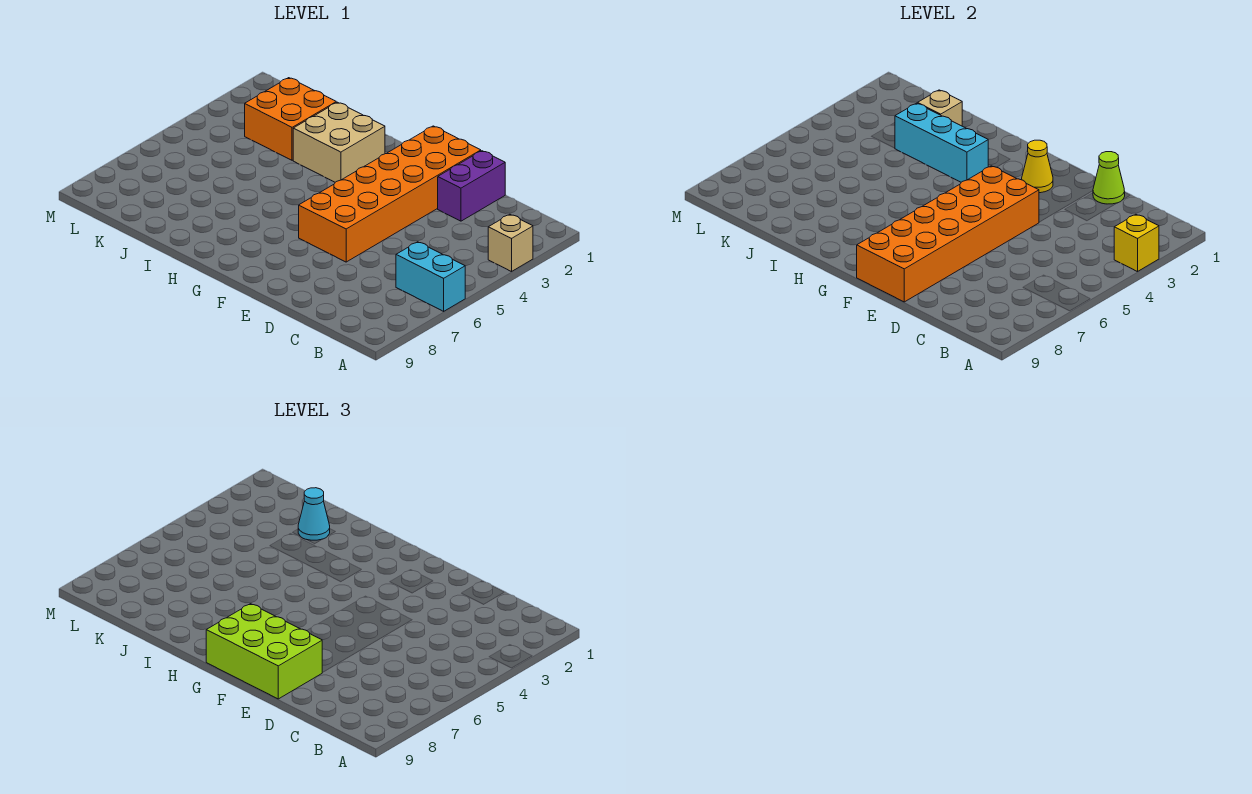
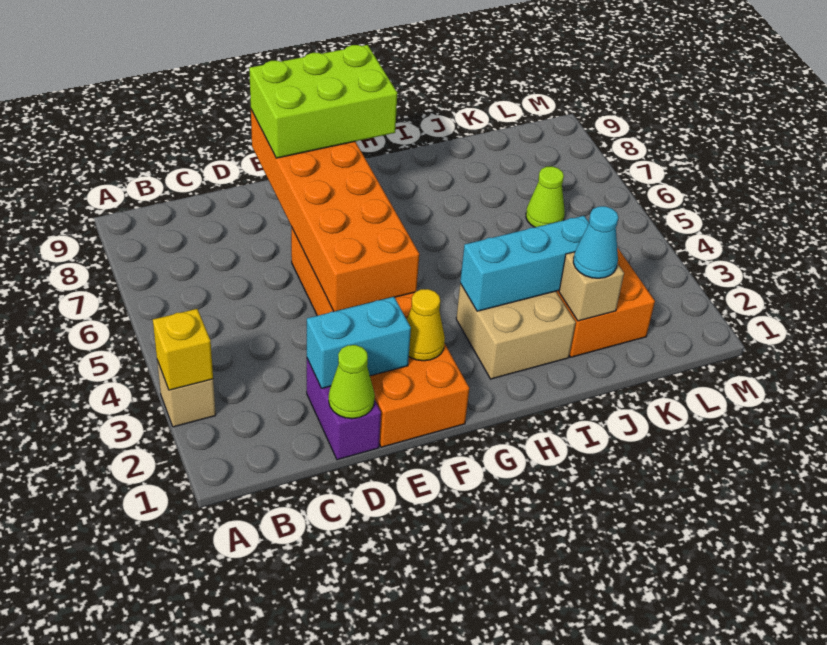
cyan 1x2 brick [396,242,465,311] -> cyan 1x2 brick moved to [307,297,411,388]
none -> lime 1x1 cone [526,166,565,227]

